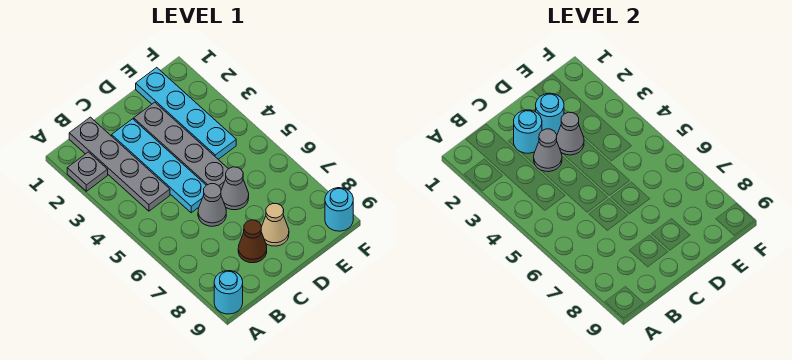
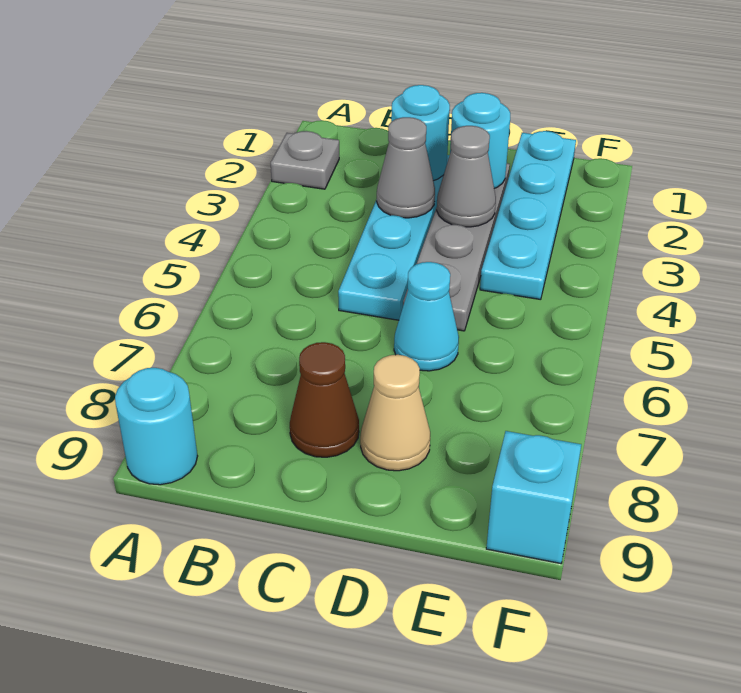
grey 1x4 plate [69,117,170,211] -> none
grey 1x1 cone [198,184,226,226] -> none
grey 1x1 cone [221,167,249,210] -> cyan 1x1 cone [394,262,459,371]
cyan 1x1 round brick [325,188,353,231] -> cyan 1x1 brick [486,431,581,564]

